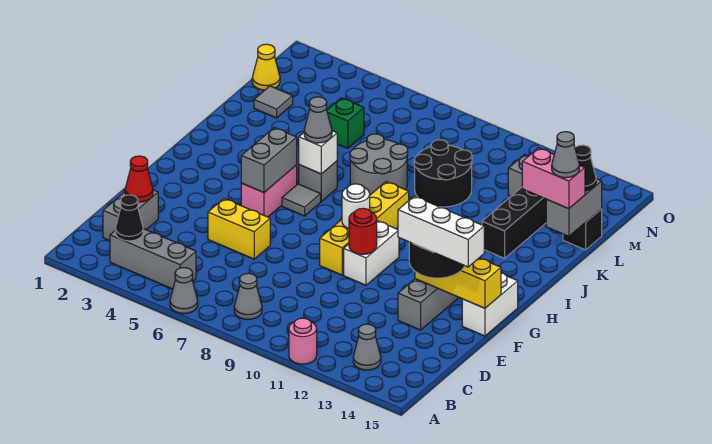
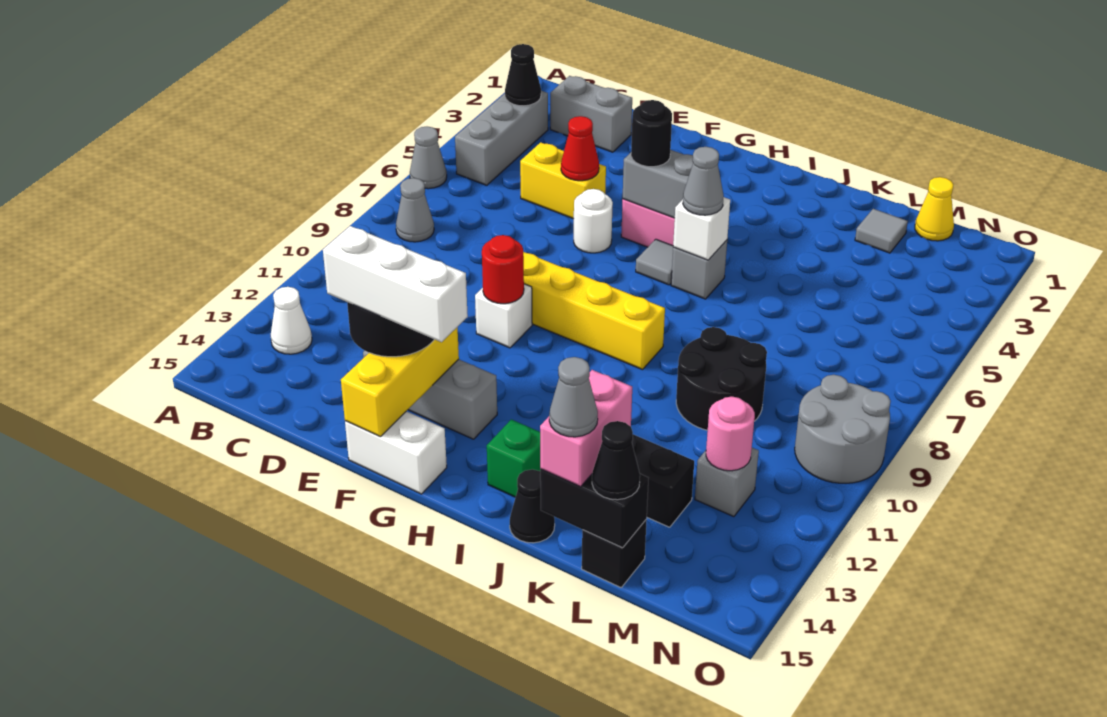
pink 1x1 round brick [289,318,317,364] -> pink 1x1 round brick moved to [706,397,755,471]
grey 1x1 cone [353,324,381,370] -> white 1x1 cone [271,287,312,354]
red 1x1 cone [125,156,153,202] -> red 1x1 cone moved to [561,116,599,181]
yellow 1x2 brick [208,199,270,259] -> yellow 1x2 brick turned to [520,142,606,219]
white 1x3 brick [398,196,484,267] -> white 1x3 brick turned to [323,226,468,342]
white 1x2 brick [344,221,399,285] -> white 1x1 brick [475,284,532,348]
none -> black 1x1 round brick [631,100,672,167]
white 1x1 round brick [342,184,370,229] -> white 1x1 round brick moved to [574,189,613,253]
grey 2x2 round brick [350,134,408,195] -> grey 2x2 round brick moved to [795,375,891,483]
none -> black 1x1 cone [510,469,555,543]
grey 1x2 brick [546,179,602,236] -> black 1x2 brick [540,469,648,548]
green 1x1 brick [327,98,364,148] -> green 1x1 brick moved to [487,419,540,497]

